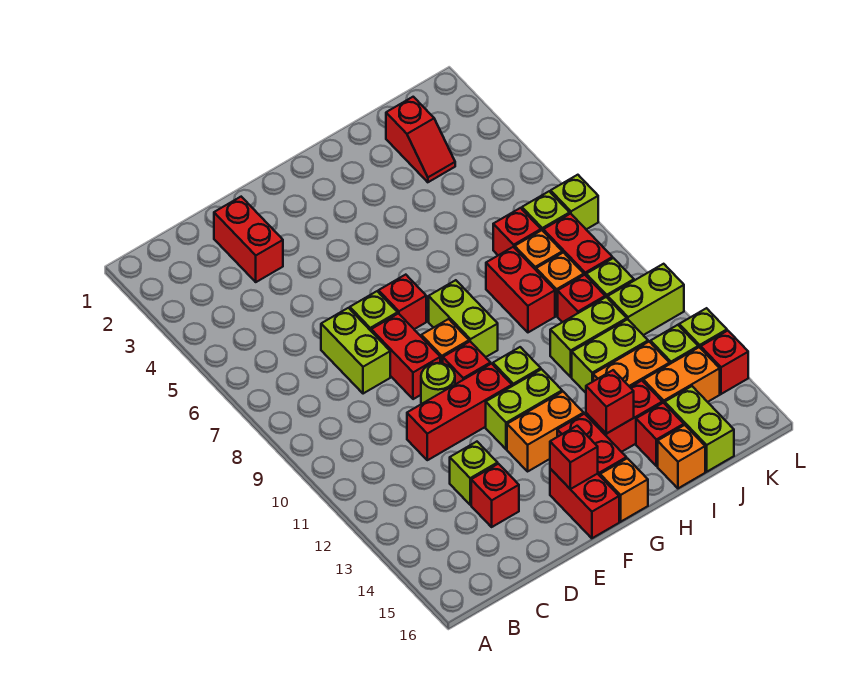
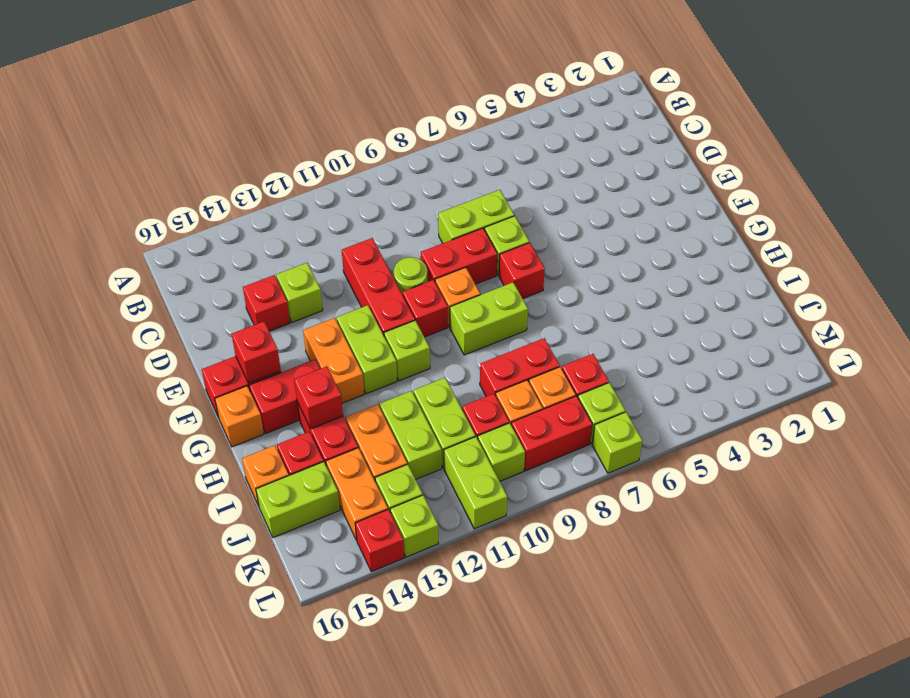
red 1x2 brick [214,197,283,282] -> none
red 1x2 slope [386,97,455,182] -> none

